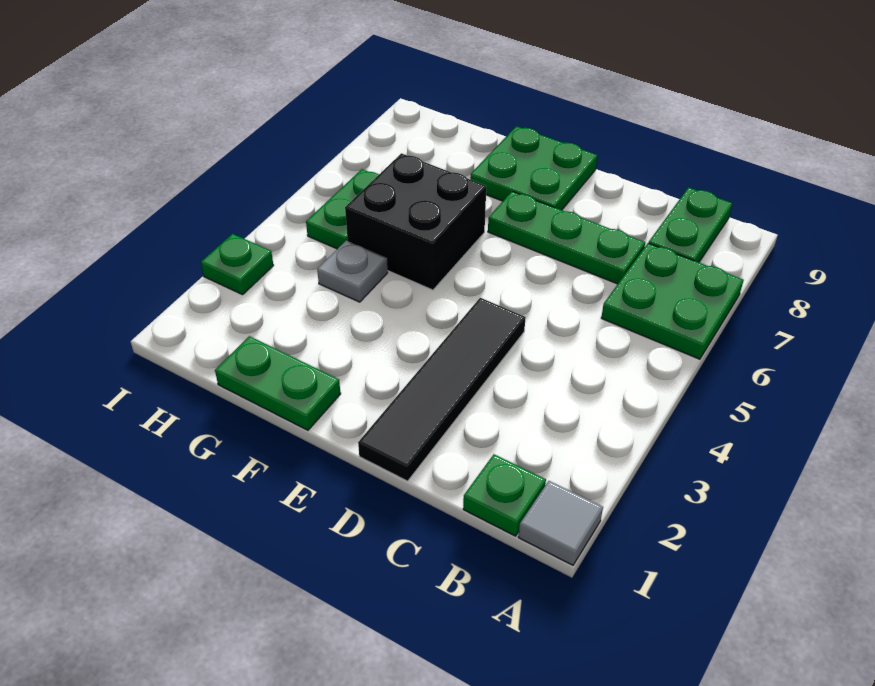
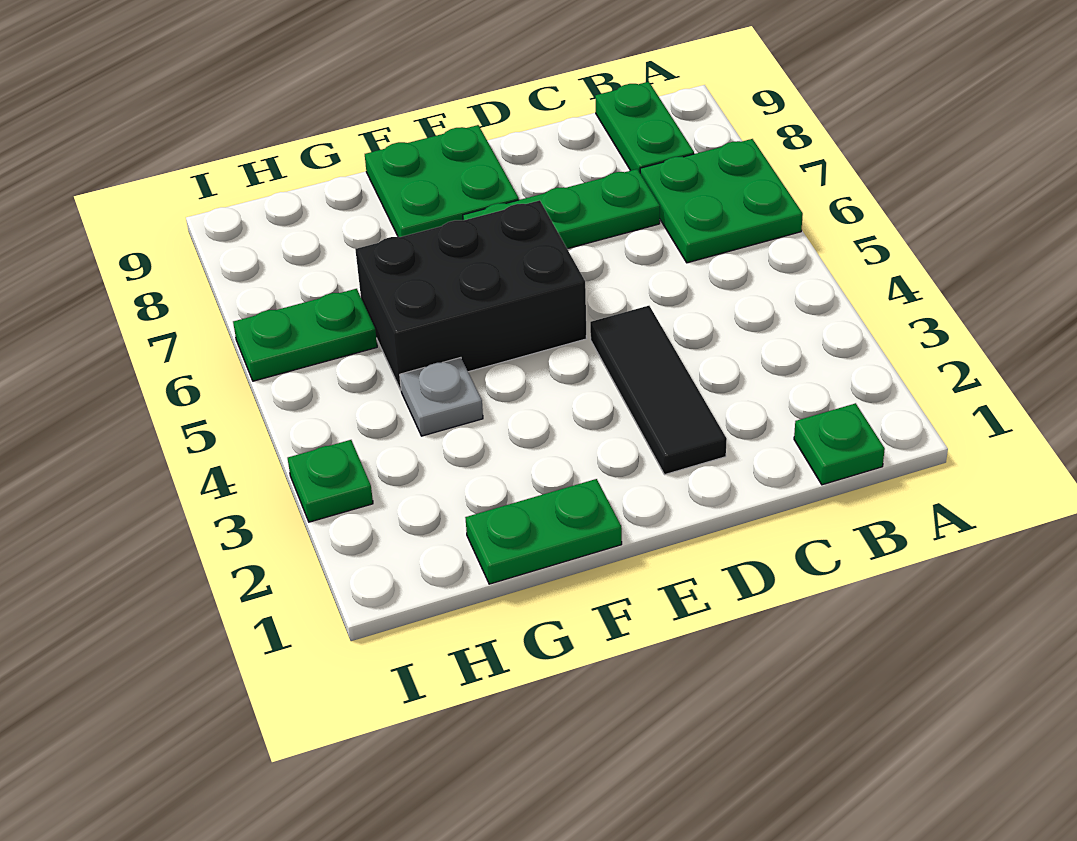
grey 1x1 tile [518,481,603,565] -> none
black 1x4 tile [358,298,526,481] -> black 1x3 tile [590,306,727,475]
black 2x2 brick [345,153,486,290] -> black 2x3 brick [355,200,587,390]
green 1x2 plate [306,169,379,249] -> green 1x2 plate turned to [233,289,377,381]

